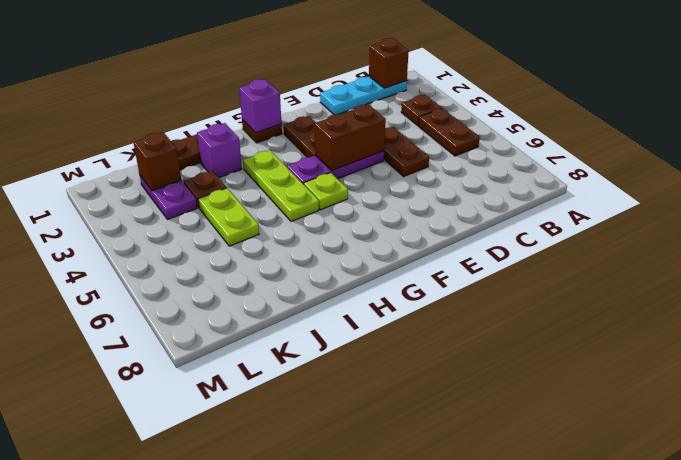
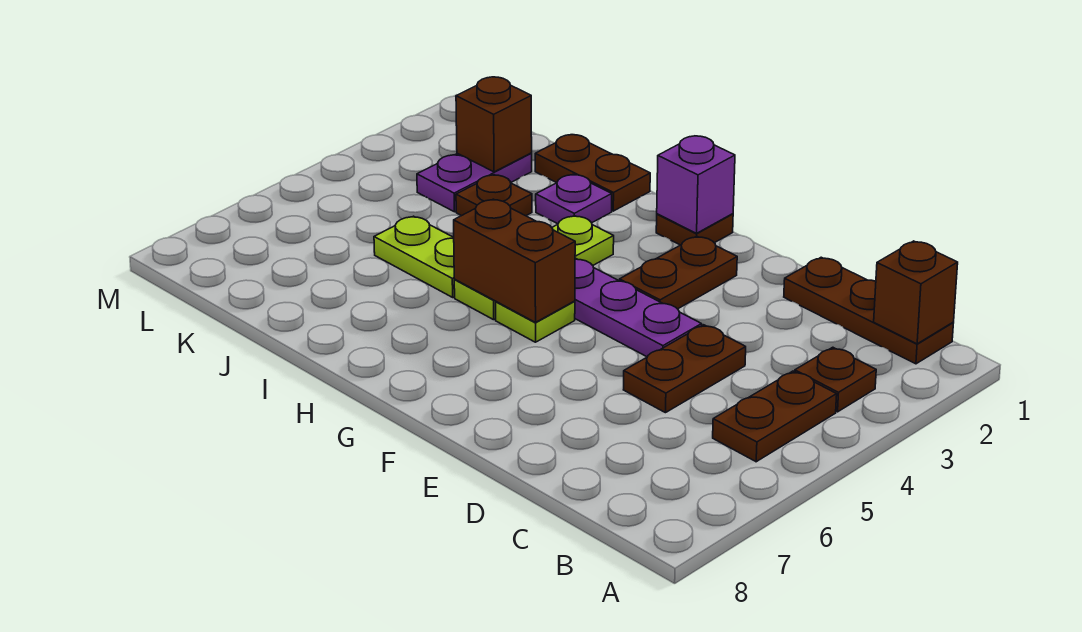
cyan 1x3 plate [320,76,407,115] -> brown 1x3 plate [784,257,953,364]
brown 1x2 brick [314,104,386,171] -> brown 1x2 brick moved to [454,199,575,322]
purple 1x1 brick [197,123,242,178] -> purple 1x1 plate [536,174,612,224]
lime 1x2 plate [198,188,259,246] -> lime 1x2 plate turned to [374,216,455,297]

